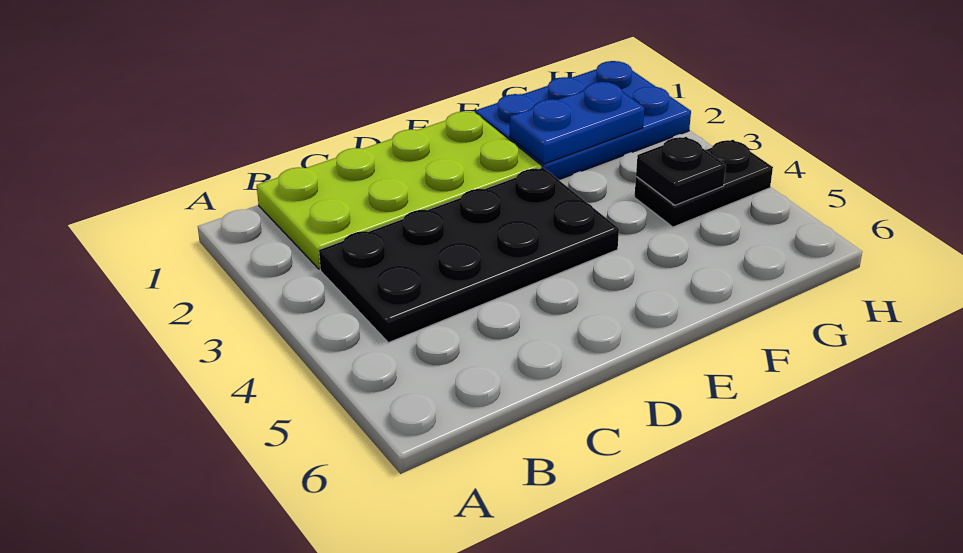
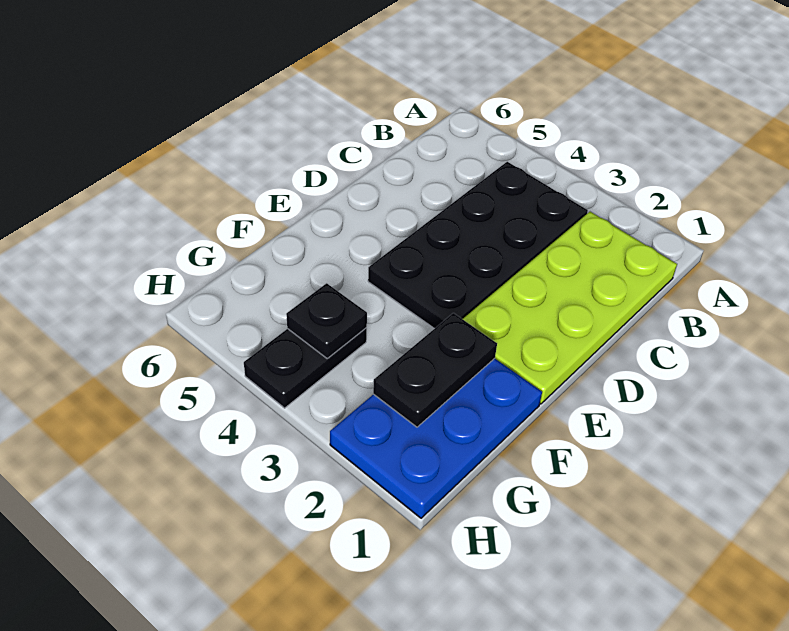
blue 1x2 plate [510,82,644,164] -> black 1x2 plate [373,313,497,427]

